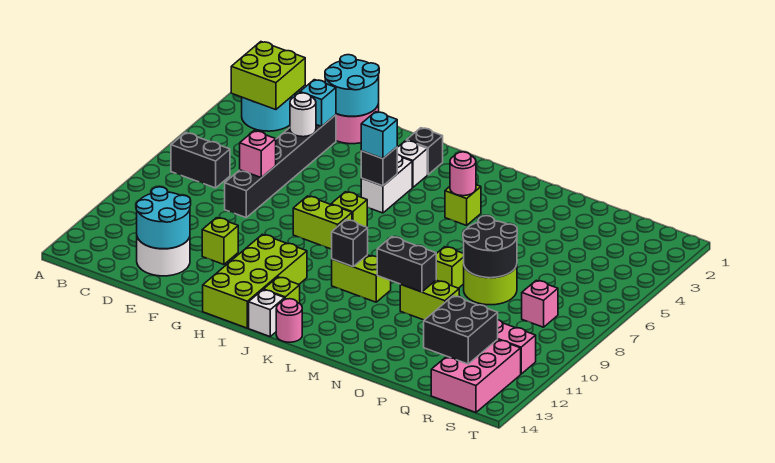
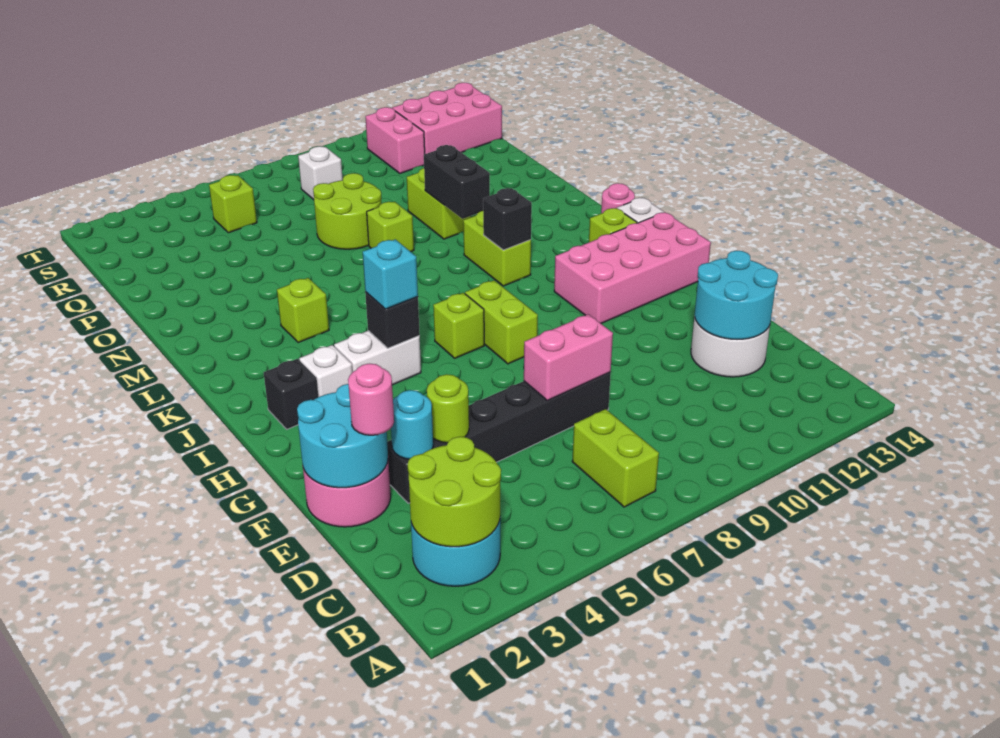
lime 2x2 brick [231,42,305,110] -> lime 2x2 round brick [407,437,501,547]
black 1x2 brick [171,133,230,188] -> lime 1x2 brick [572,409,659,507]
cyan 1x1 brick [300,80,336,126] -> cyan 1x1 round brick [391,390,433,459]
white 1x1 round brick [290,93,316,137] -> lime 1x1 round brick [427,374,469,443]
pink 1x1 brick [240,131,276,178] -> pink 1x2 brick [524,314,613,401]
lime 1x1 brick [202,218,238,264] -> lime 1x1 brick moved to [209,175,257,233]
lime 2x4 brick [203,234,307,328] -> pink 2x4 brick [554,212,711,323]
pink 1x1 round brick [450,152,476,196] -> pink 1x1 round brick moved to [348,364,394,435]
black 2x2 round brick [463,216,517,278] -> none
black 2x2 brick [424,296,498,364] -> none
pink 1x1 brick [522,280,558,327] -> white 1x1 brick [298,146,343,200]

